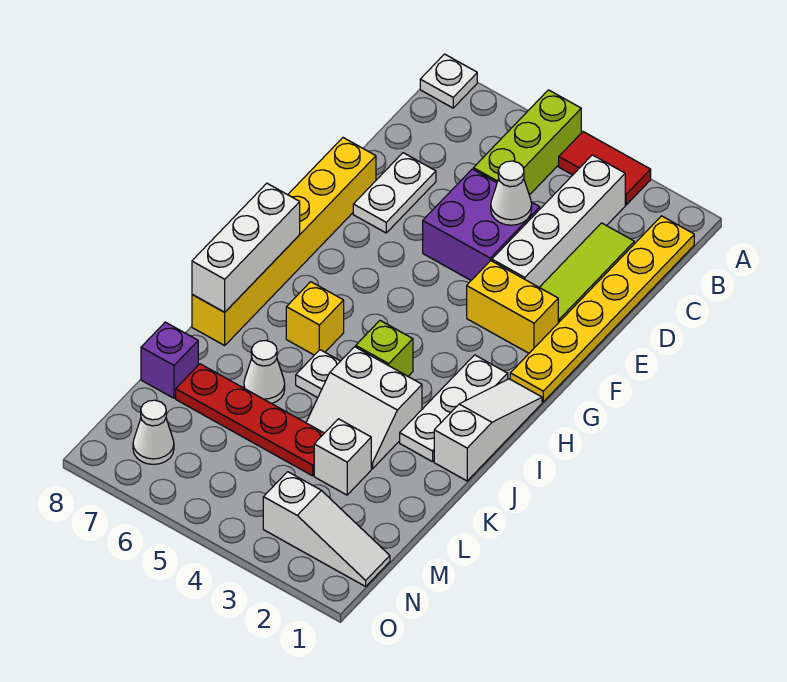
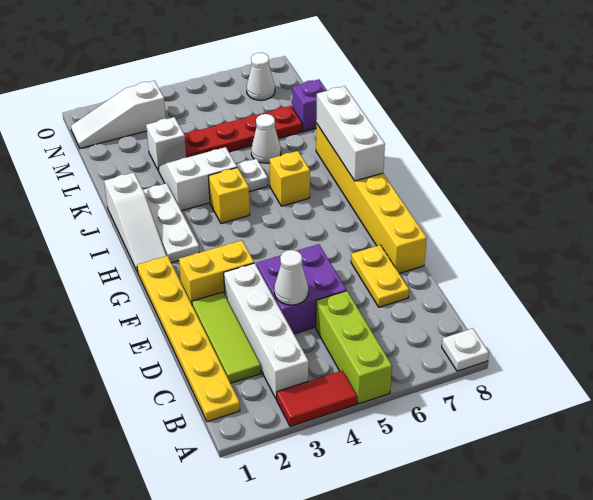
white 1x2 plate [353,153,436,233] -> yellow 1x2 plate [351,245,409,307]
lime 1x1 brick [356,321,413,376] -> yellow 1x1 brick [208,168,250,223]

